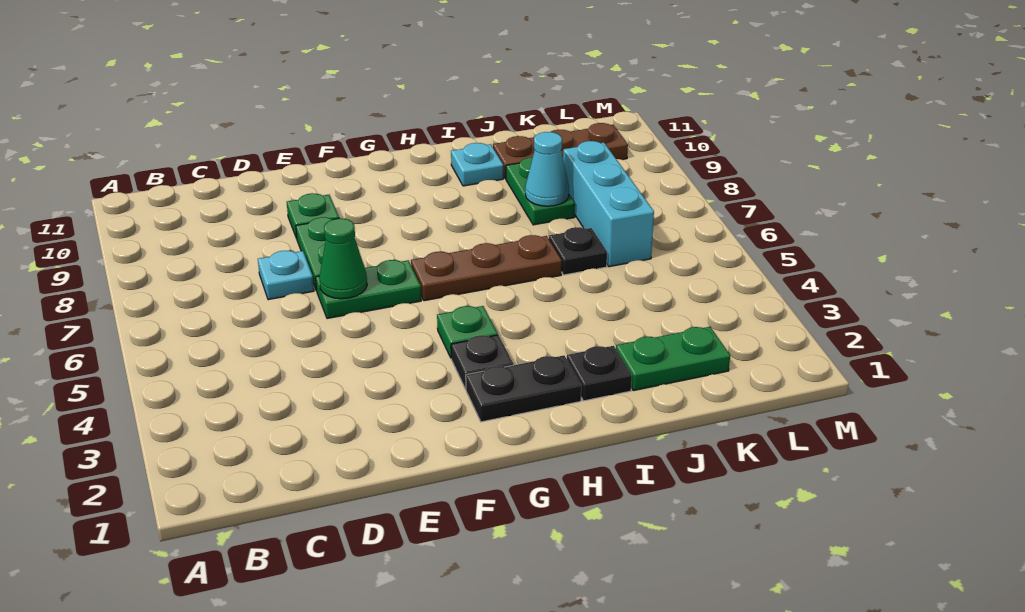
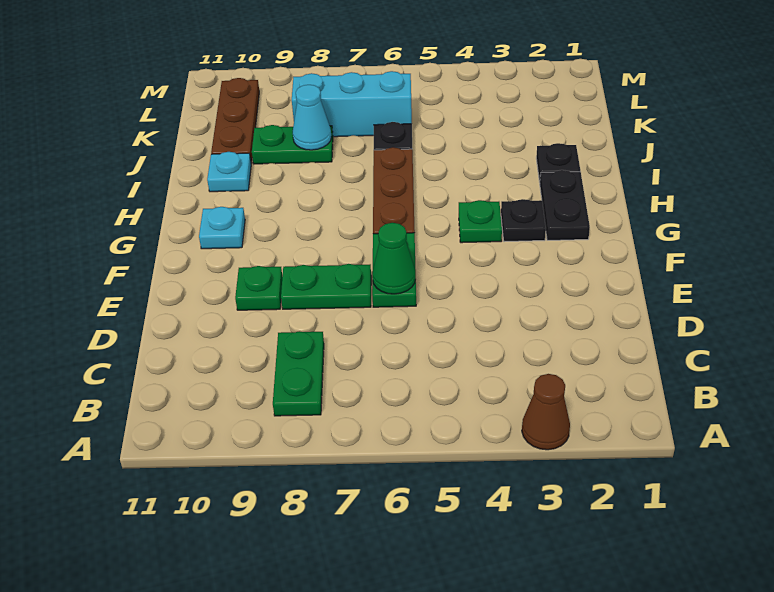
none -> brown 1x1 cone [522,374,570,450]
cyan 1x1 plate [258,251,314,300] -> cyan 1x1 plate moved to [199,207,245,249]
green 1x2 plate [616,327,730,391] -> green 1x2 plate moved to [273,331,324,416]

